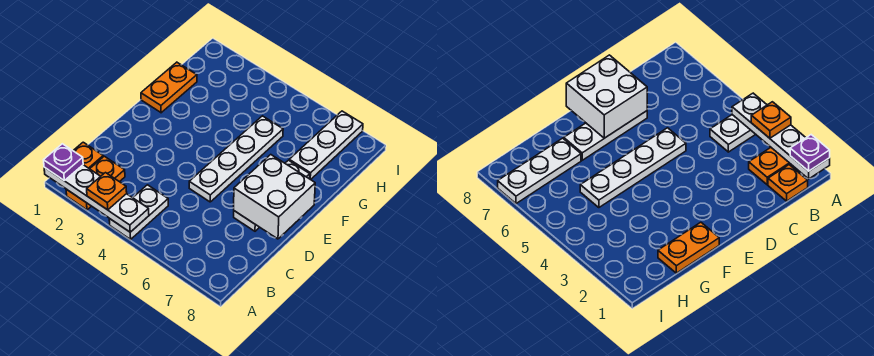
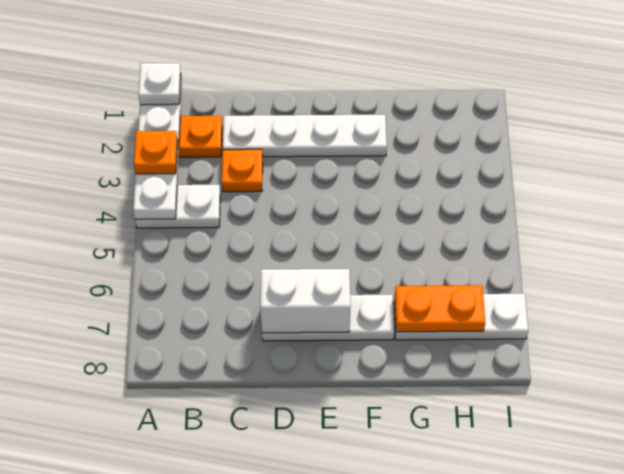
purple 1x1 plate [44,144,83,181] -> white 1x1 plate [138,63,181,105]
orange 1x1 plate [73,142,103,169] -> orange 1x1 plate moved to [222,149,263,192]
white 1x4 plate [189,116,283,202] -> white 1x4 plate moved to [223,115,387,157]
white 2x2 brick [234,155,315,239] -> white 1x2 brick [260,269,350,333]
orange 1x2 plate [141,62,197,113] -> orange 1x2 plate moved to [395,285,485,332]

